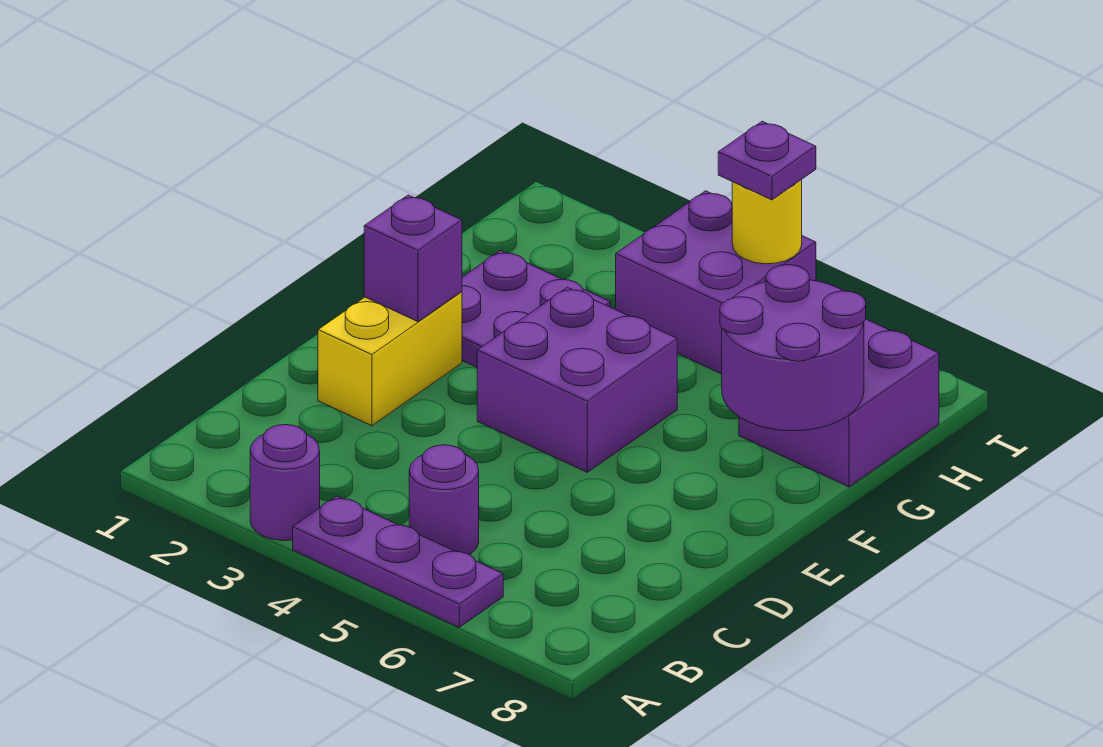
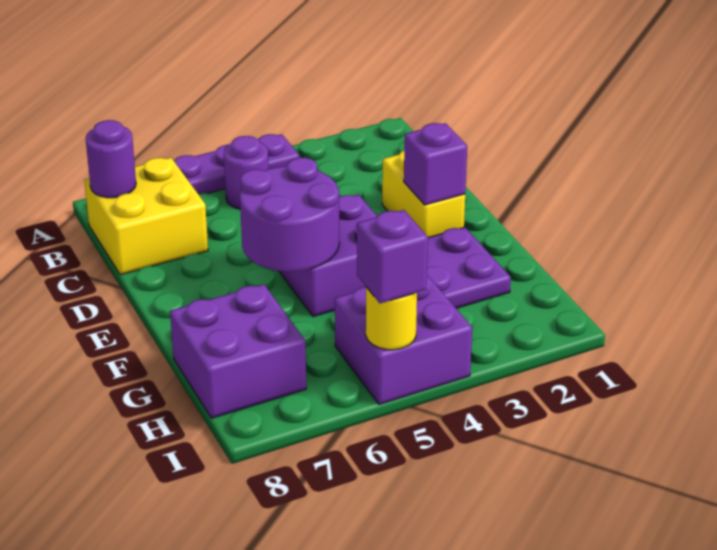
purple 1x1 round brick [250,425,320,541] -> purple 1x1 round brick moved to [86,120,136,198]
none -> yellow 2x2 brick [84,158,208,275]
purple 2x2 round brick [720,265,866,431] -> purple 2x2 round brick moved to [240,158,340,272]
purple 1x1 plate [718,121,816,200] -> purple 1x1 brick [357,210,428,303]

